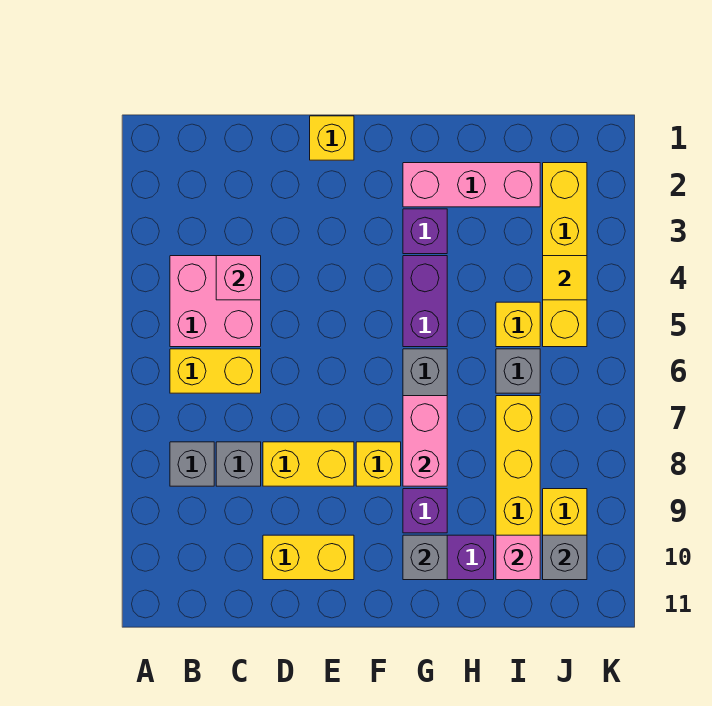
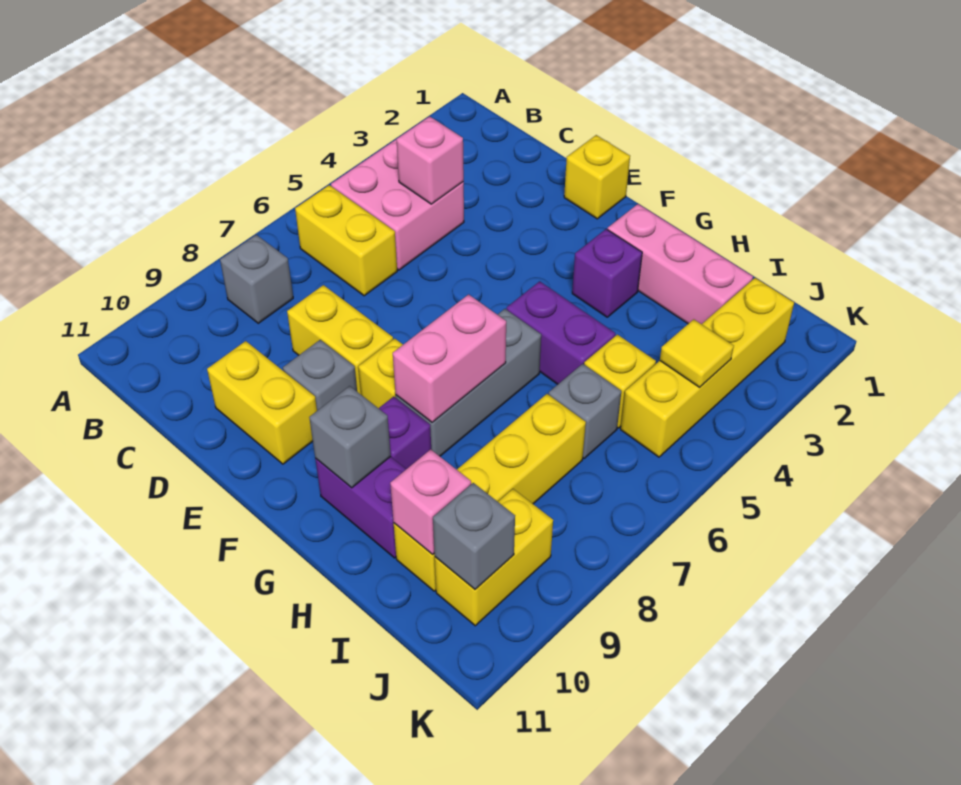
grey 1x1 brick [216,442,261,486] -> grey 1x1 brick moved to [283,340,357,411]
purple 1x2 brick [403,256,447,347] -> purple 1x2 brick turned to [507,281,615,384]

